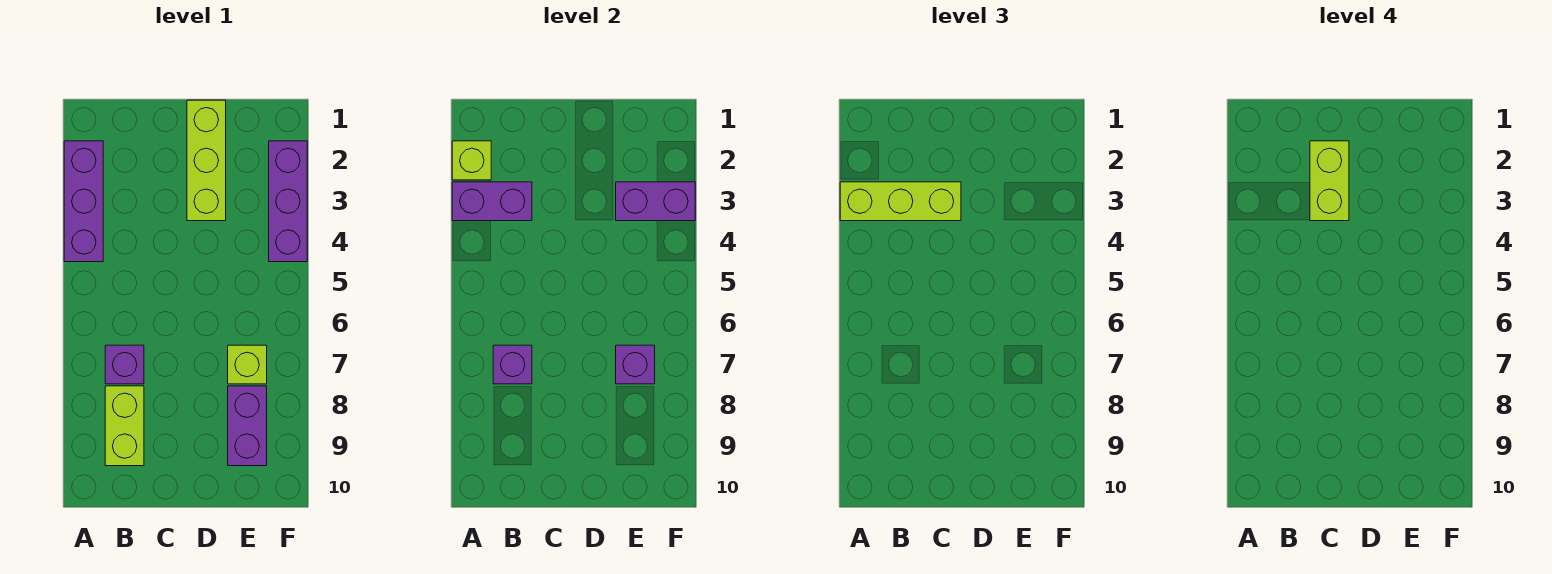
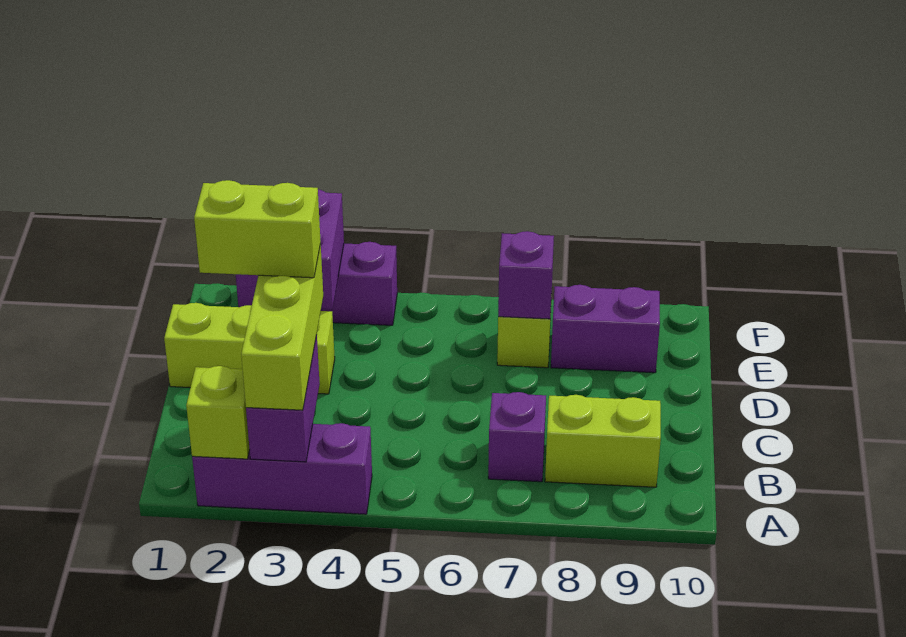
purple 1x1 brick [493,345,532,384] -> none

